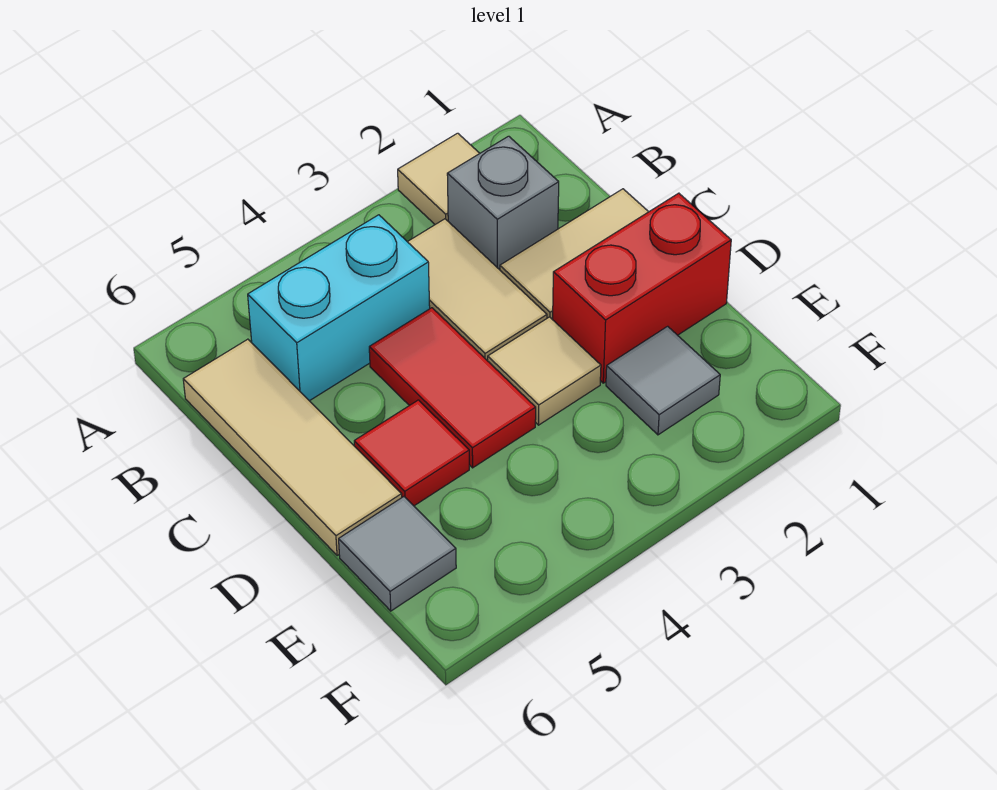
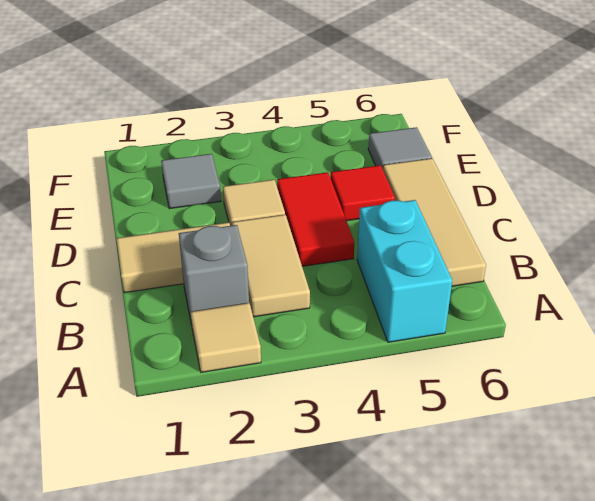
cyan 1x2 brick [248,215,430,401] -> cyan 1x2 brick turned to [357,200,452,342]
red 1x2 brick [553,193,731,383] -> none

